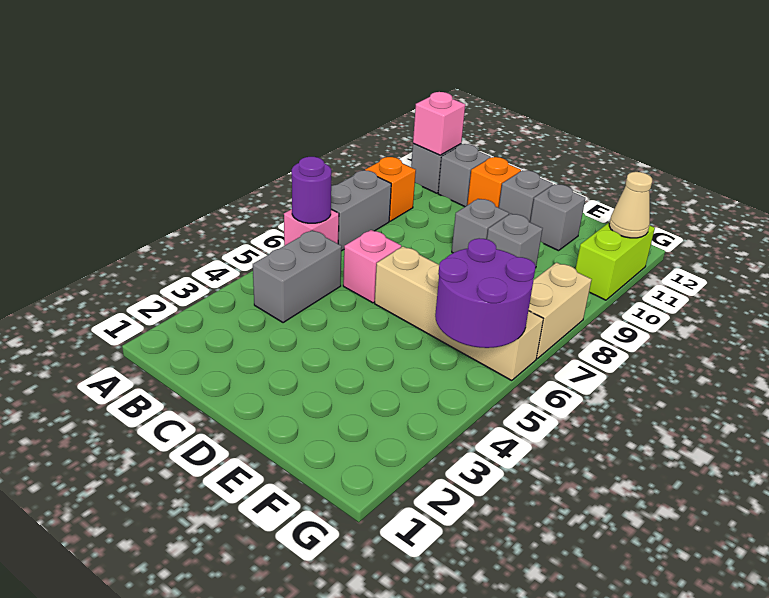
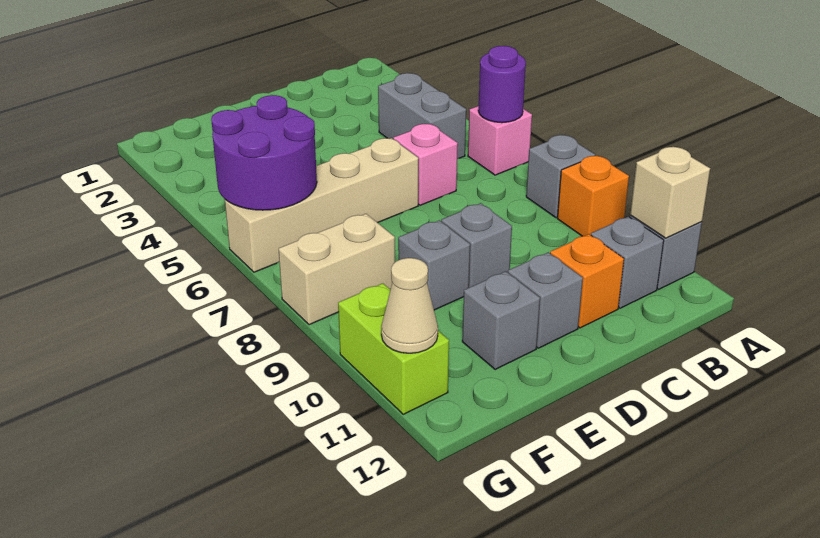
grey 1x2 brick [331,170,391,251] -> grey 1x1 brick [526,135,595,218]
pink 1x1 brick [413,92,465,155] -> tan 1x1 brick [630,146,710,238]
tan 1x2 brick [528,262,592,359] -> tan 1x2 brick turned to [279,214,395,325]

